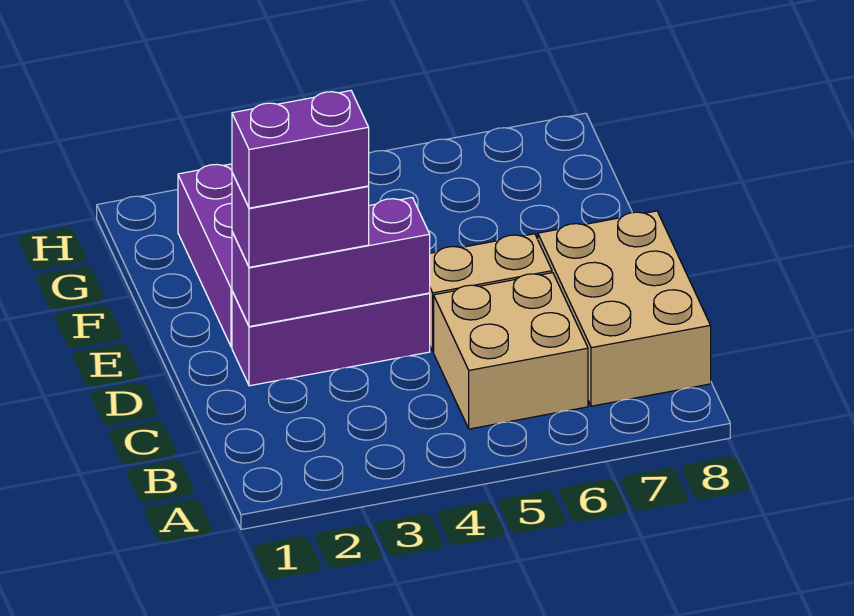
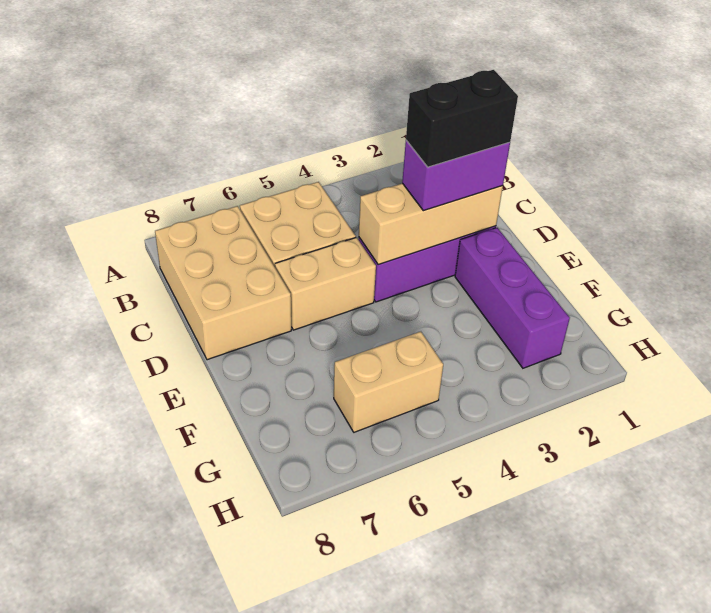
purple 1x3 brick [232,198,430,327] -> tan 1x3 brick [359,183,503,265]
purple 1x2 brick [232,91,369,208] -> black 1x2 brick [406,70,518,167]
none -> tan 1x2 brick [334,332,443,432]

